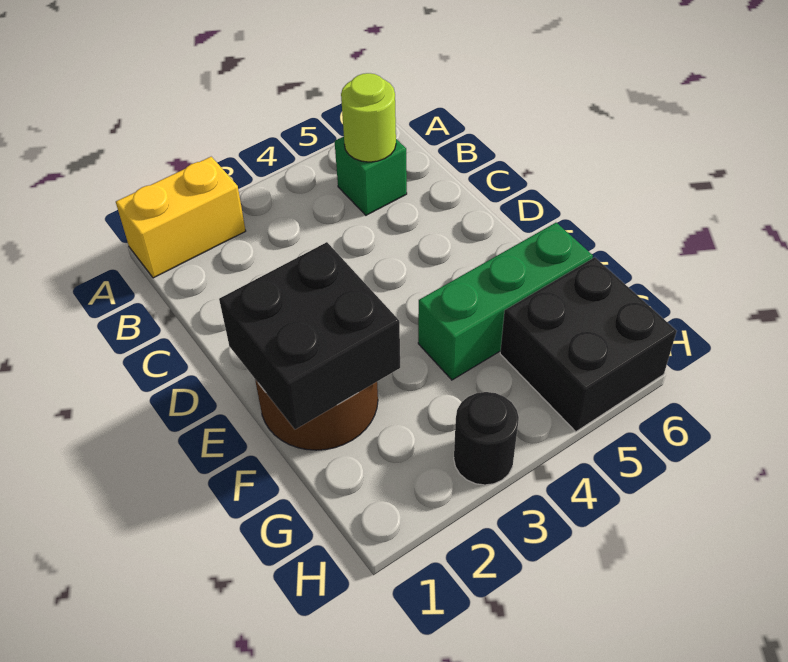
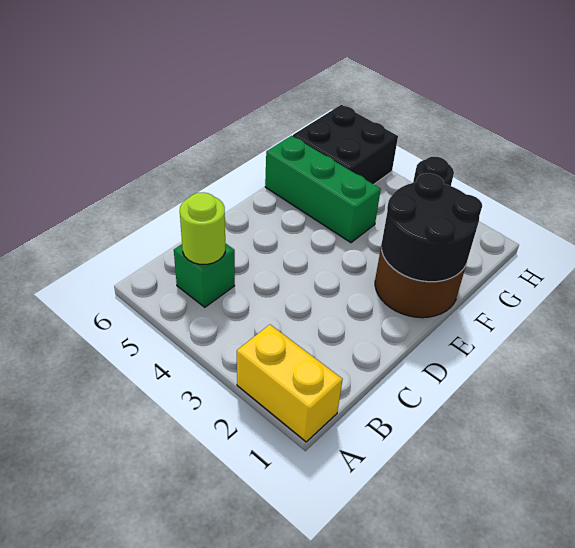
black 2x2 brick [219,242,400,429] -> black 2x2 round brick [381,173,482,282]

